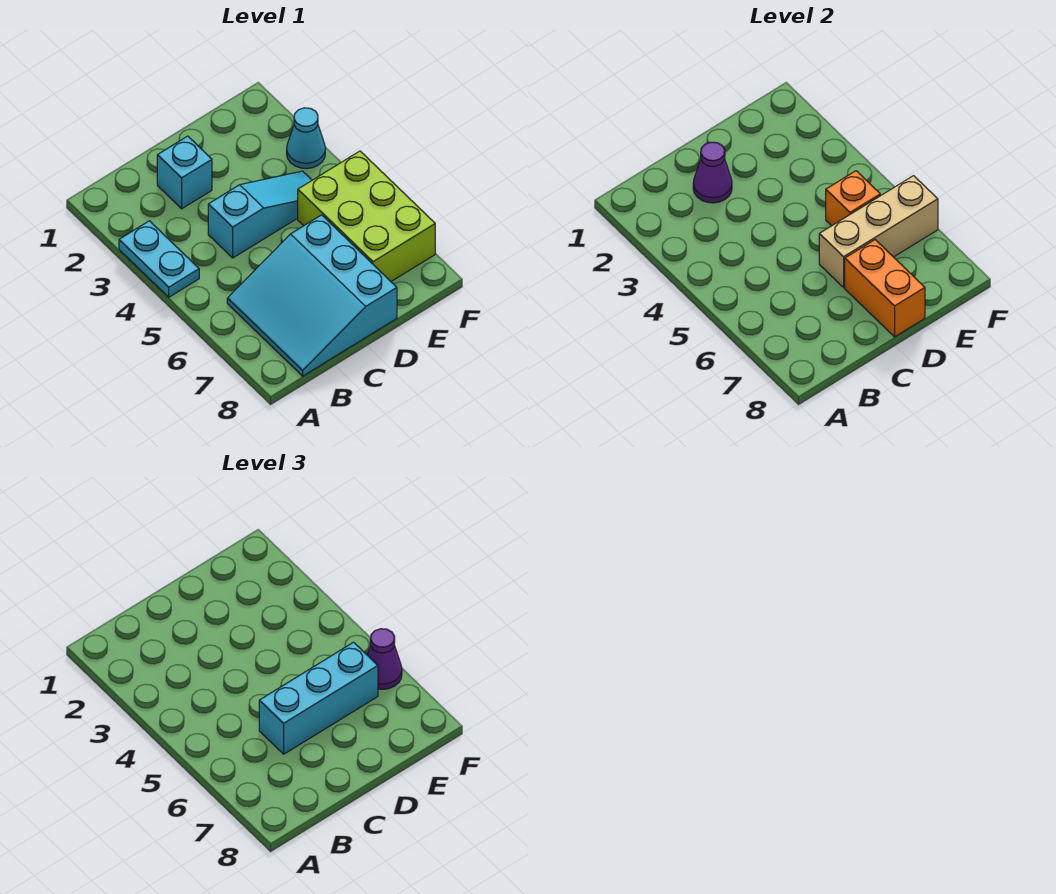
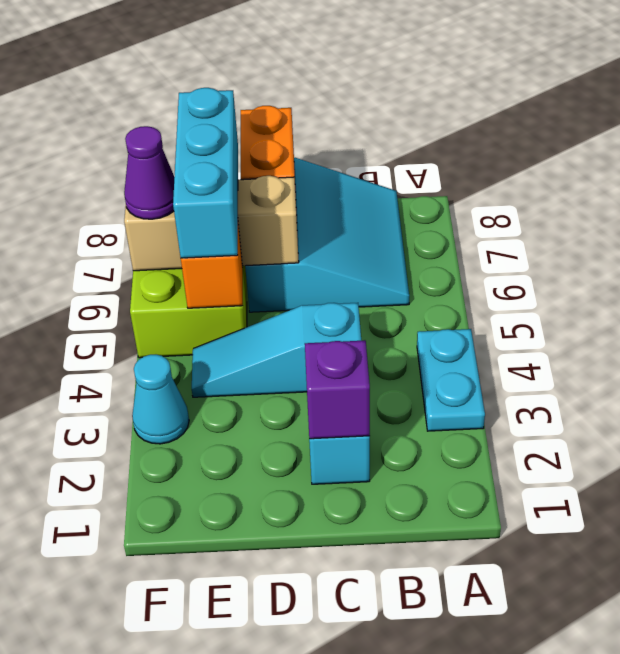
purple 1x1 cone [693,142,732,203] -> purple 1x1 brick [305,340,370,439]
cyan 1x3 brick [259,642,378,754] -> cyan 1x3 brick turned to [173,88,238,258]

